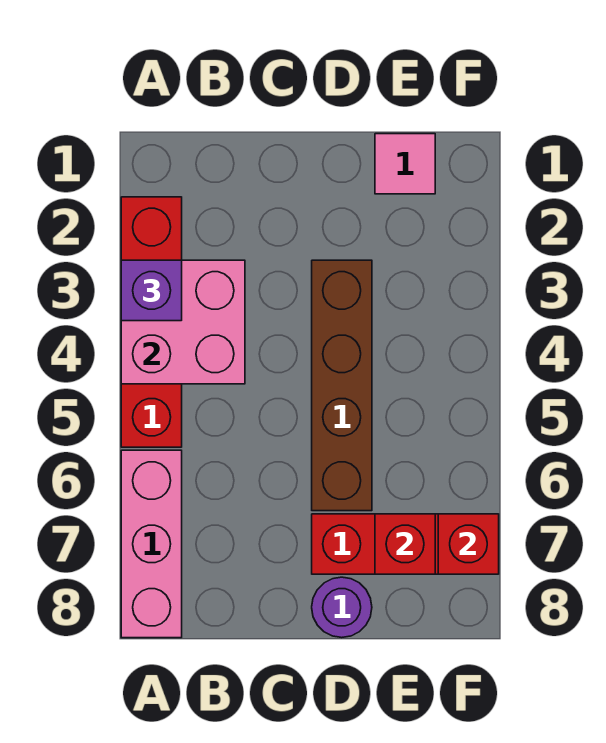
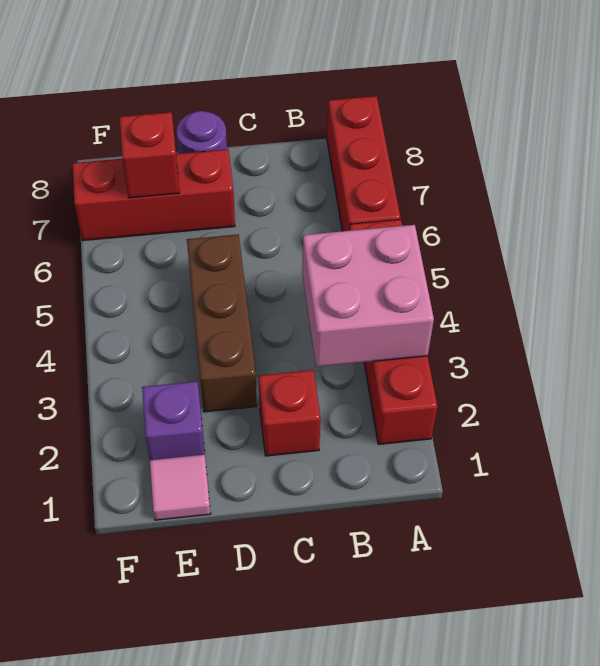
purple 1x1 brick [121,260,182,321] -> purple 1x1 brick moved to [142,382,205,460]
pink 1x3 brick [121,450,182,638] -> red 1x3 brick [327,96,401,231]
brown 1x4 brick [312,260,372,511] -> brown 1x3 brick [187,234,257,412]
red 1x1 brick [438,514,499,574] -> red 1x1 brick moved to [259,370,321,456]

